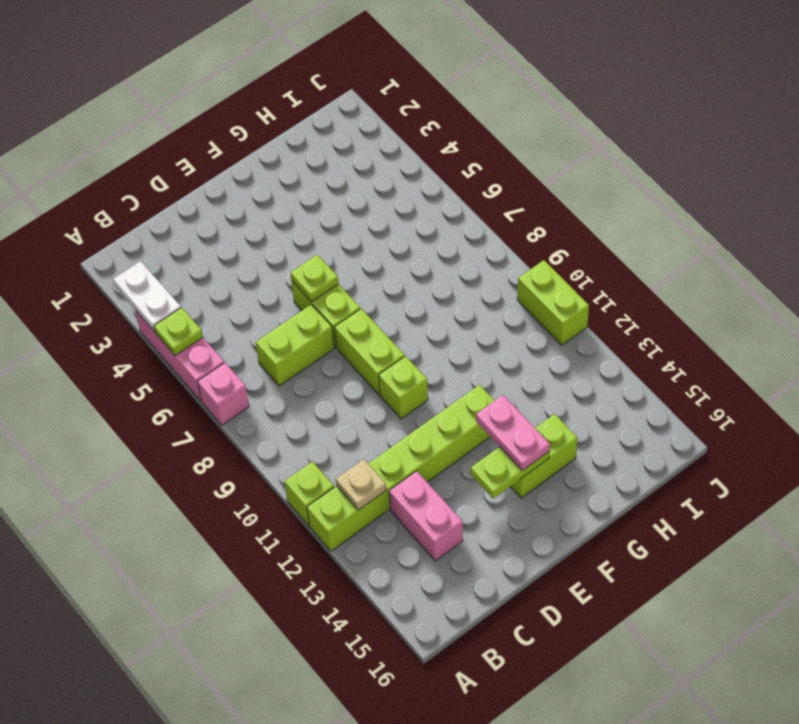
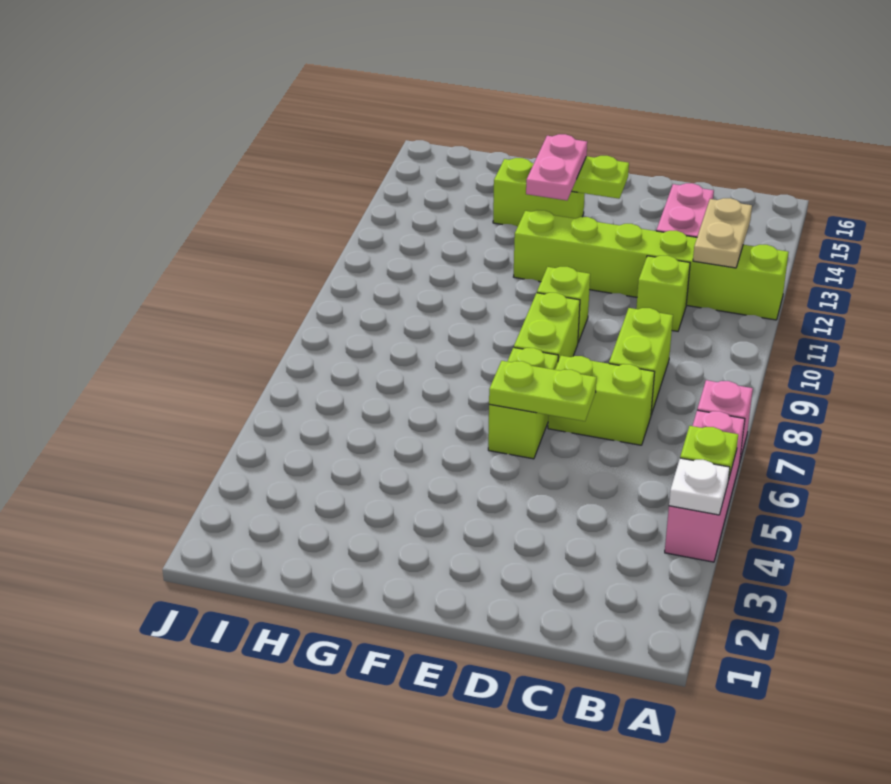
white 1x2 plate [113,261,181,332] -> white 1x1 plate [669,458,730,515]
lime 1x1 brick [284,462,334,525] -> lime 1x1 brick moved to [636,256,690,331]
tan 1x1 plate [336,459,386,510] -> tan 1x2 plate [693,198,752,268]
lime 1x1 plate [291,255,339,302] -> lime 1x2 plate [489,361,597,421]
lime 1x2 brick [517,260,589,345] -> lime 1x2 brick moved to [609,308,673,415]

